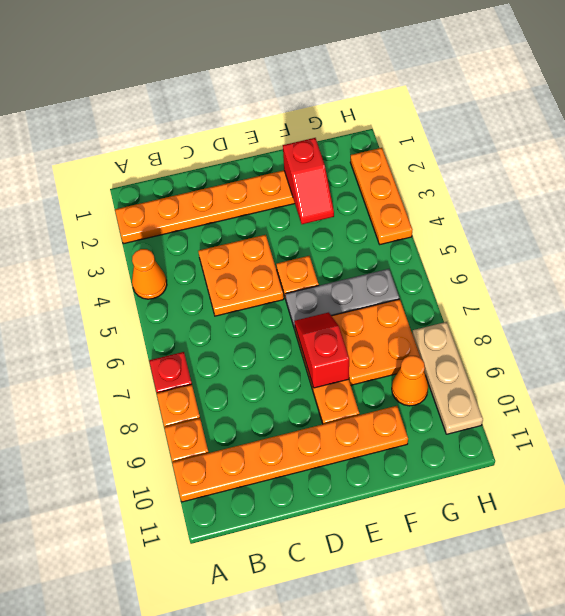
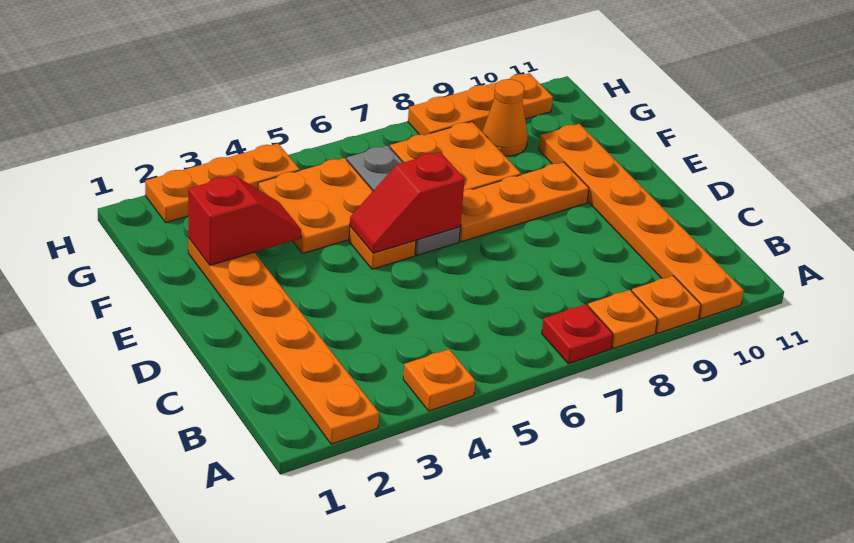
orange 1x1 cone [132,249,167,299] -> orange 1x1 plate [403,349,475,411]
orange 2x2 plate [198,235,284,316] -> orange 2x2 plate moved to [258,158,373,253]
red 1x2 slope [294,312,349,388] -> red 1x2 slope moved to [350,152,465,253]
tan 1x3 plate [412,322,483,434] -> orange 1x3 plate [408,73,553,135]

